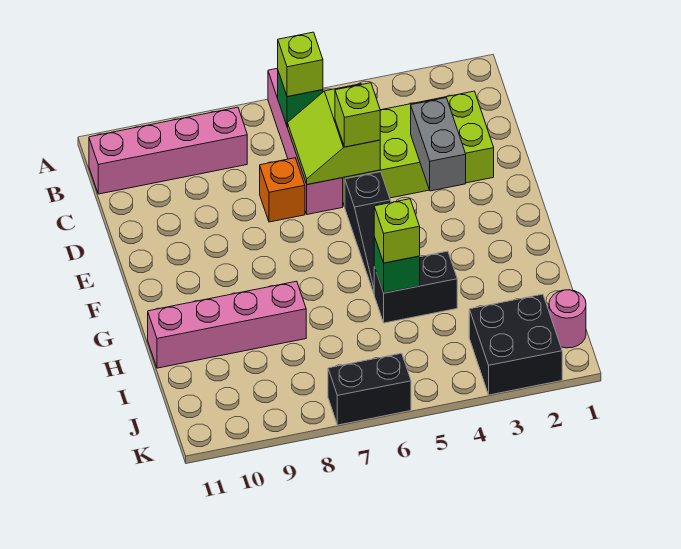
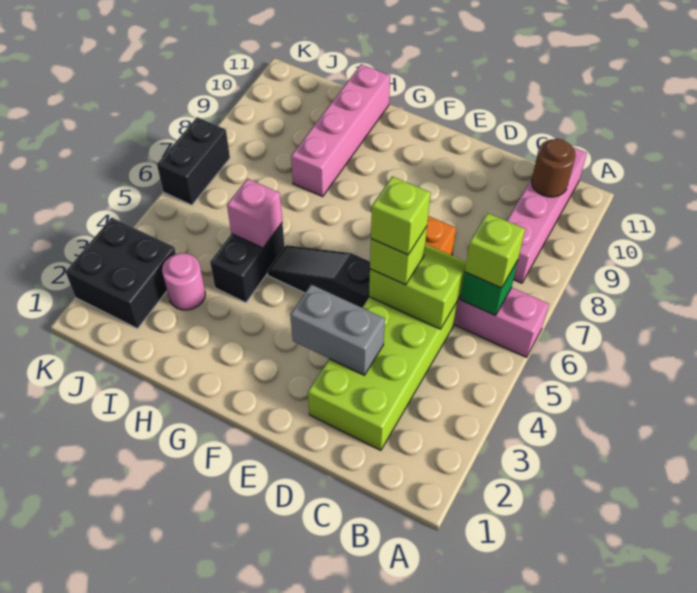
none -> brown 1x1 round brick [532,139,576,197]
green 1x1 brick [374,237,420,293] -> pink 1x1 brick [227,179,282,248]
lime 1x1 brick [374,199,420,263] -> lime 1x1 brick moved to [371,176,431,255]
pink 1x1 round brick [549,290,586,348] -> pink 1x1 round brick moved to [162,253,205,310]

